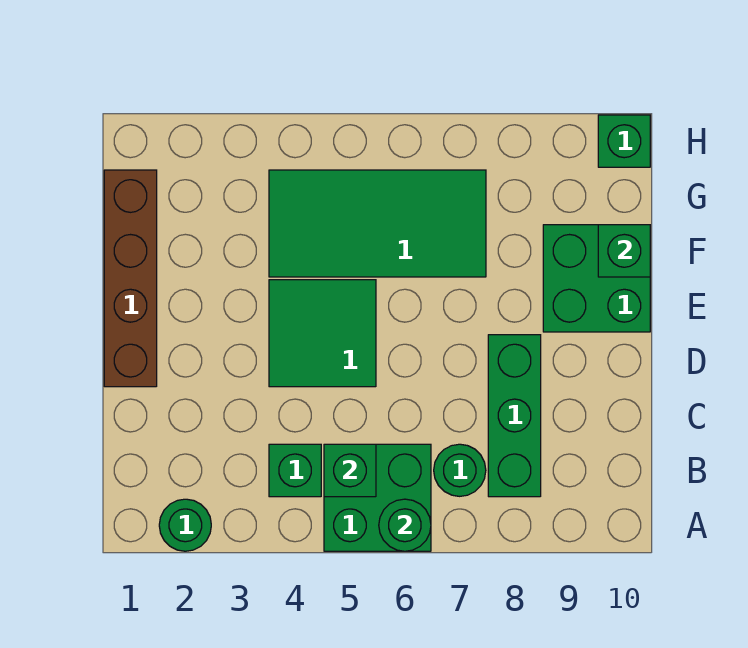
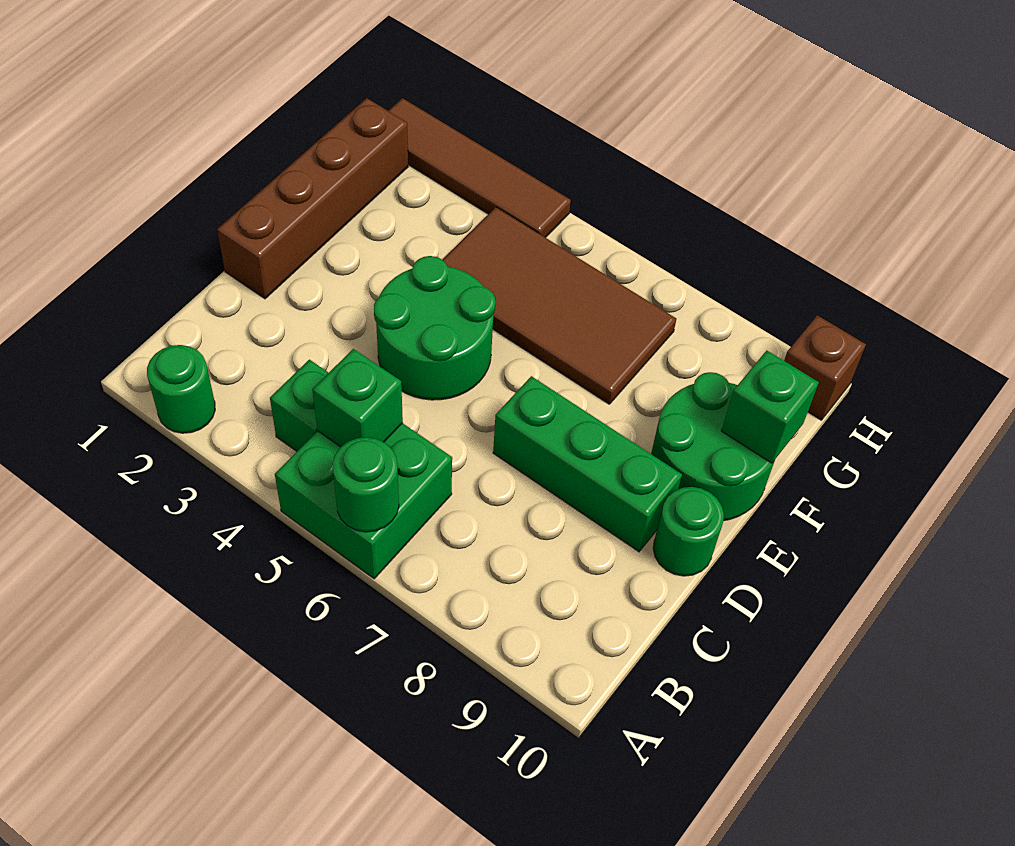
green 1x1 round brick [434,444,486,496] -> green 1x1 round brick moved to [653,487,724,576]
green 1x3 brick [488,335,541,497] -> green 1x3 brick turned to [493,376,682,552]
green 2x2 tile [269,280,376,387] -> green 2x2 round brick [374,256,495,400]
green 2x2 brick [543,225,650,332] -> green 2x2 round brick [651,372,775,521]
green 2x4 tile [269,170,486,277] -> brown 2x4 tile [442,207,676,404]
none -> brown 1x4 tile [388,98,571,238]
green 1x1 brick [598,115,650,167] -> brown 1x1 brick [784,315,866,420]

